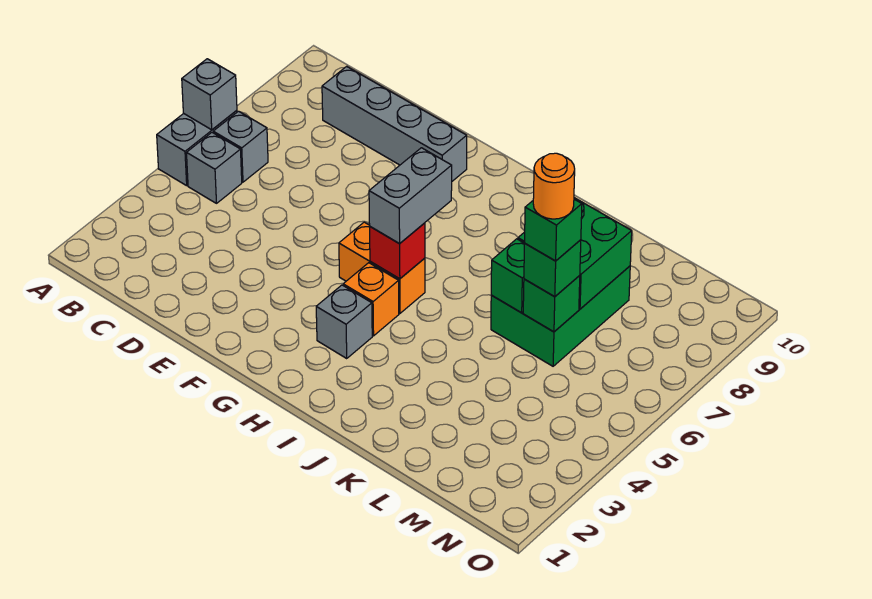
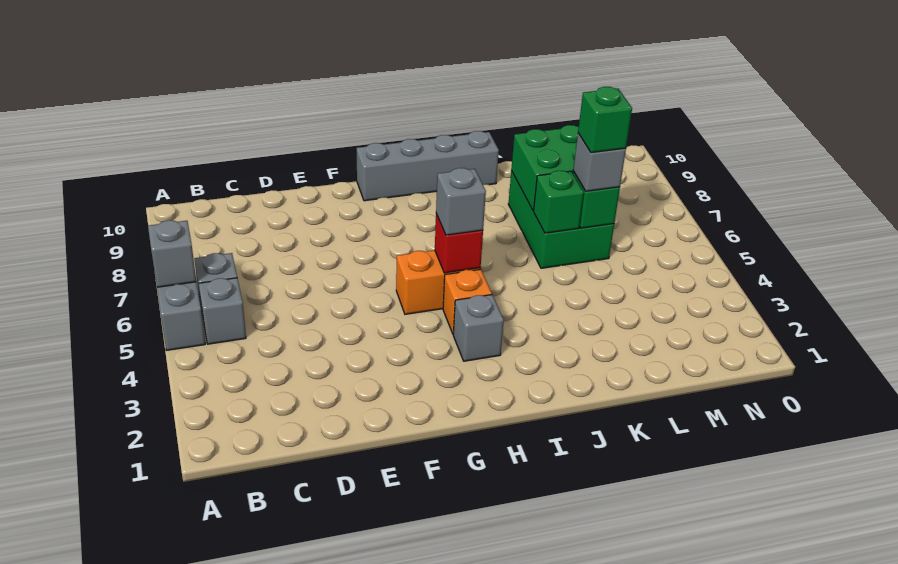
grey 1x4 brick [322,66,467,181] -> grey 1x4 brick moved to [357,131,499,201]
grey 1x2 brick [369,148,452,244] -> grey 1x1 brick [436,168,486,235]
green 1x1 brick [524,240,581,297] -> grey 1x1 brick [573,133,626,191]
orange 1x1 round brick [533,153,575,219] -> none

